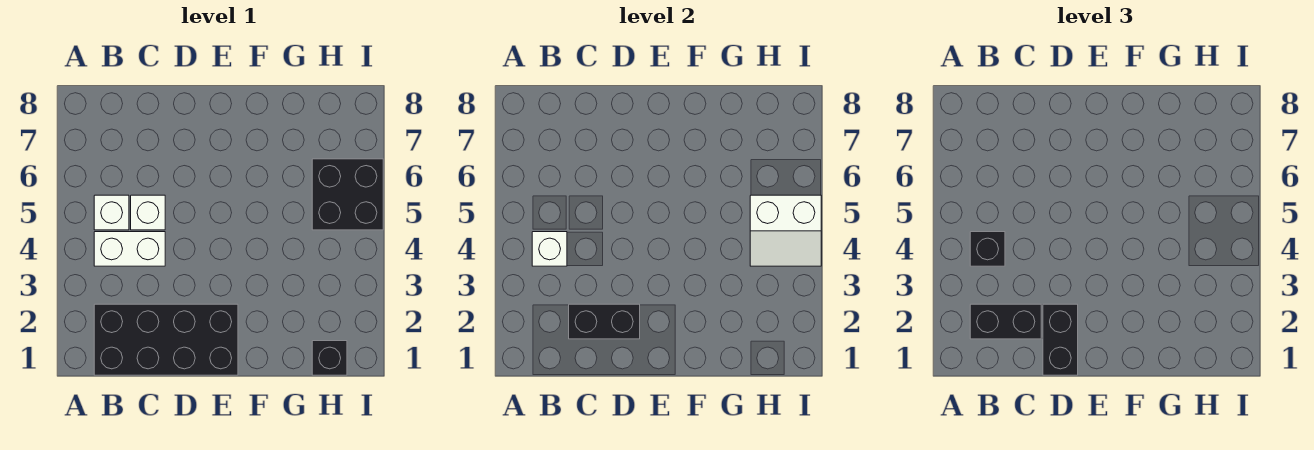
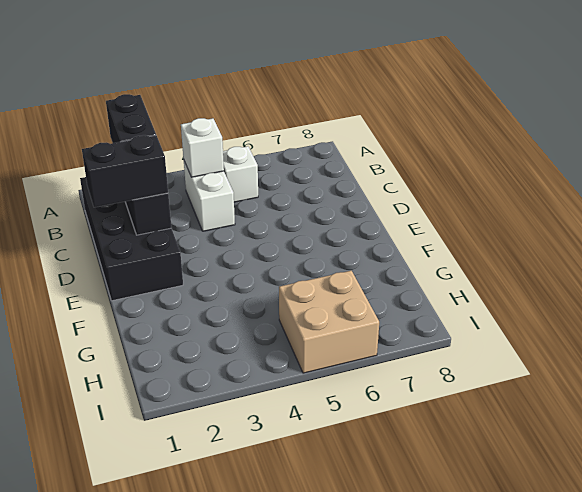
black 1x1 brick [970,232,1005,266] -> none
white 1x1 brick [131,195,165,230] -> none
black 1x1 brick [312,341,347,375] -> none
white 2x2 slope [750,195,821,266] -> none
black 2x2 brick [312,159,383,230] -> tan 2x2 brick [279,271,379,373]

